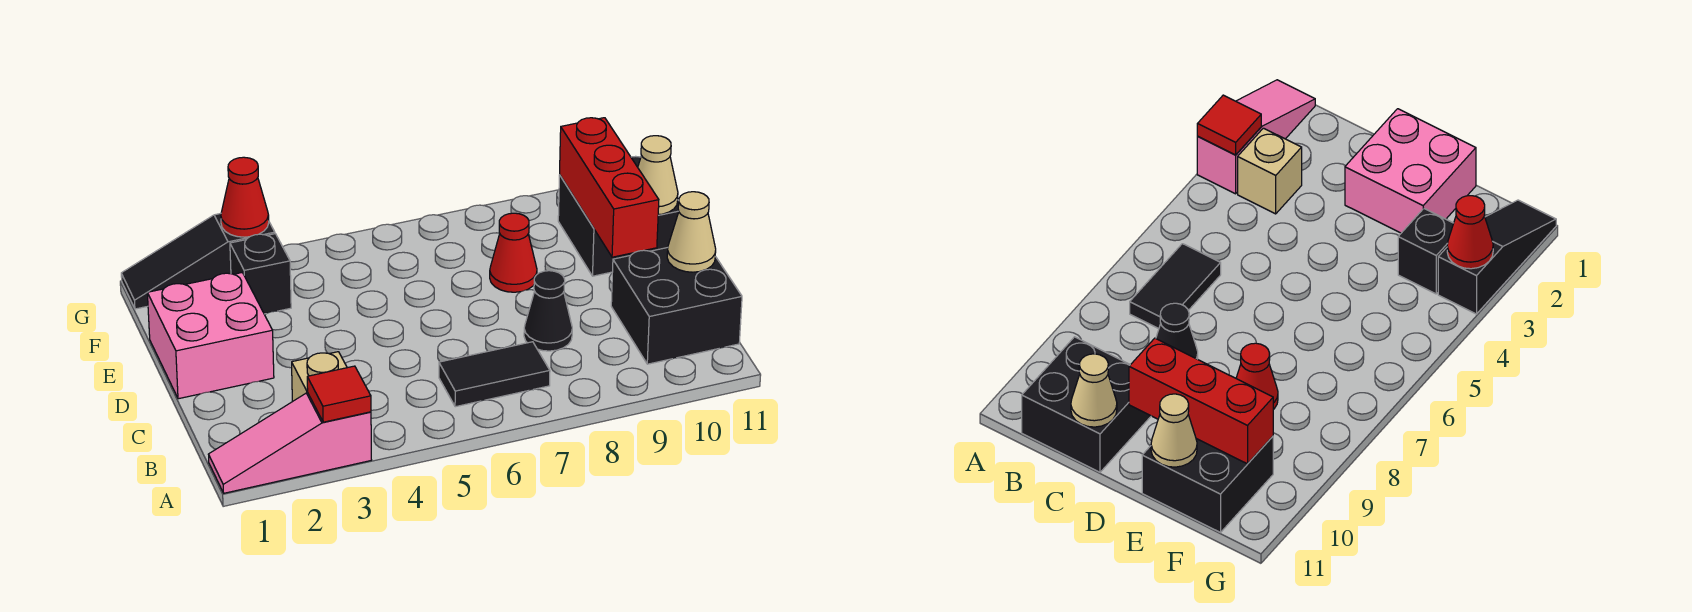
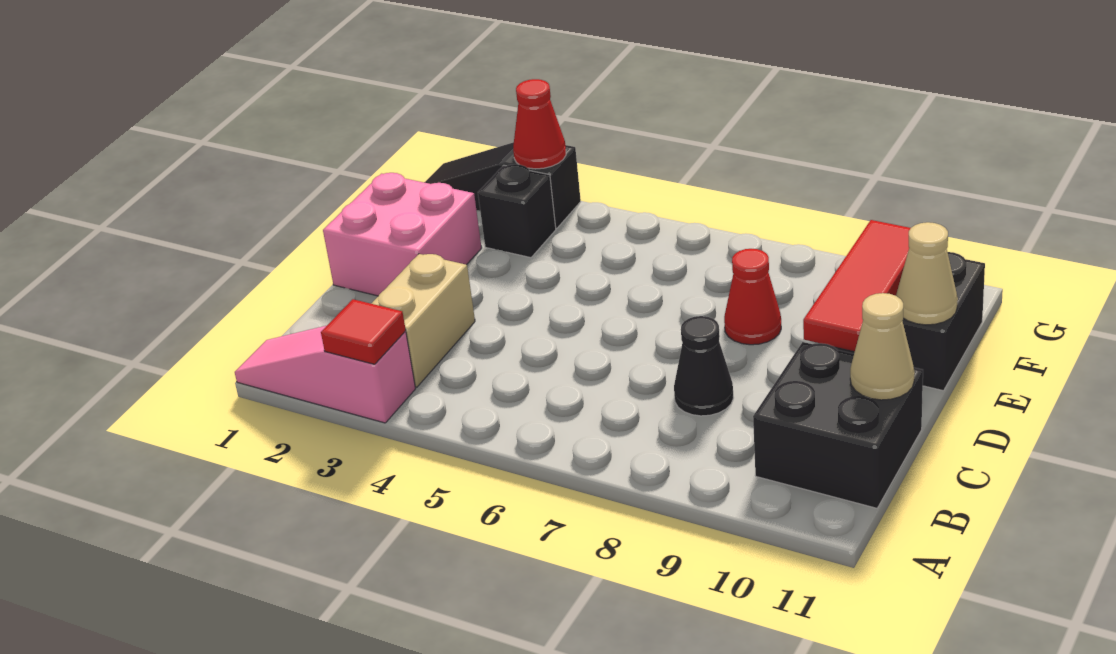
tan 1x1 brick [292,352,347,402] -> tan 1x2 brick [371,254,475,387]
black 1x2 tile [439,342,550,407] -> none
red 1x3 brick [560,118,659,257] -> red 1x3 tile [803,220,911,351]

